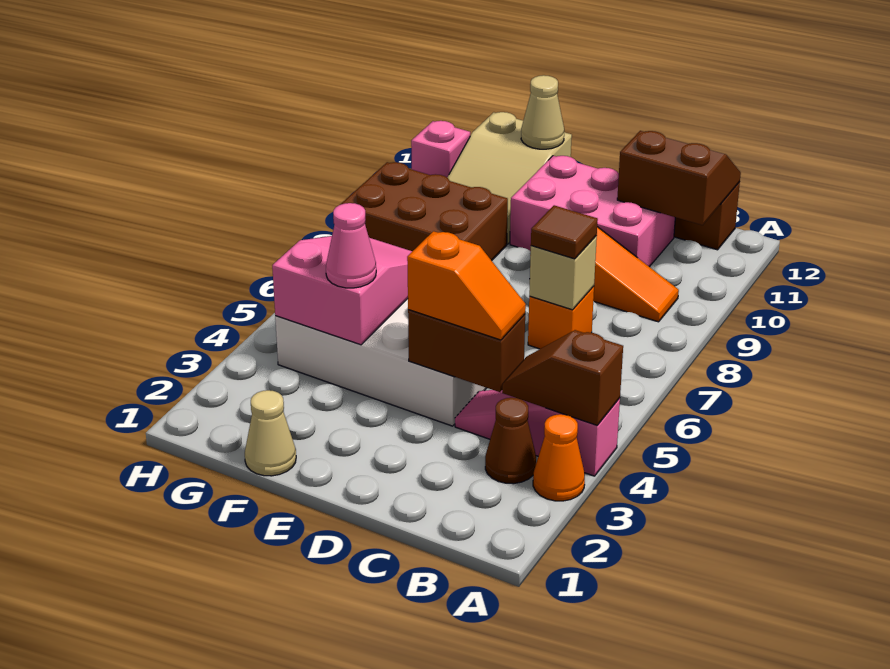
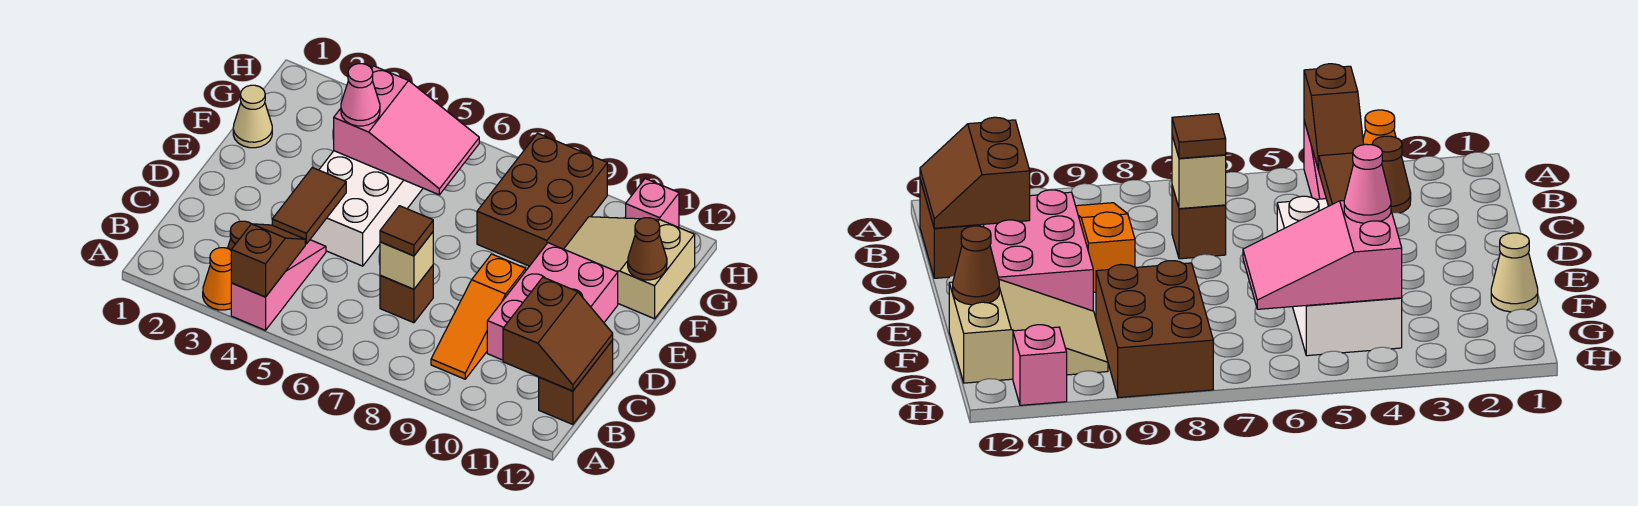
brown 1x2 brick [408,310,525,392] -> brown 1x2 tile [272,168,346,244]
orange 1x2 slope [407,231,526,340] -> none
orange 1x1 brick [528,286,594,349] -> brown 1x1 brick [380,266,433,323]
tan 1x1 cone [521,75,564,149] -> brown 1x1 cone [628,218,667,280]

